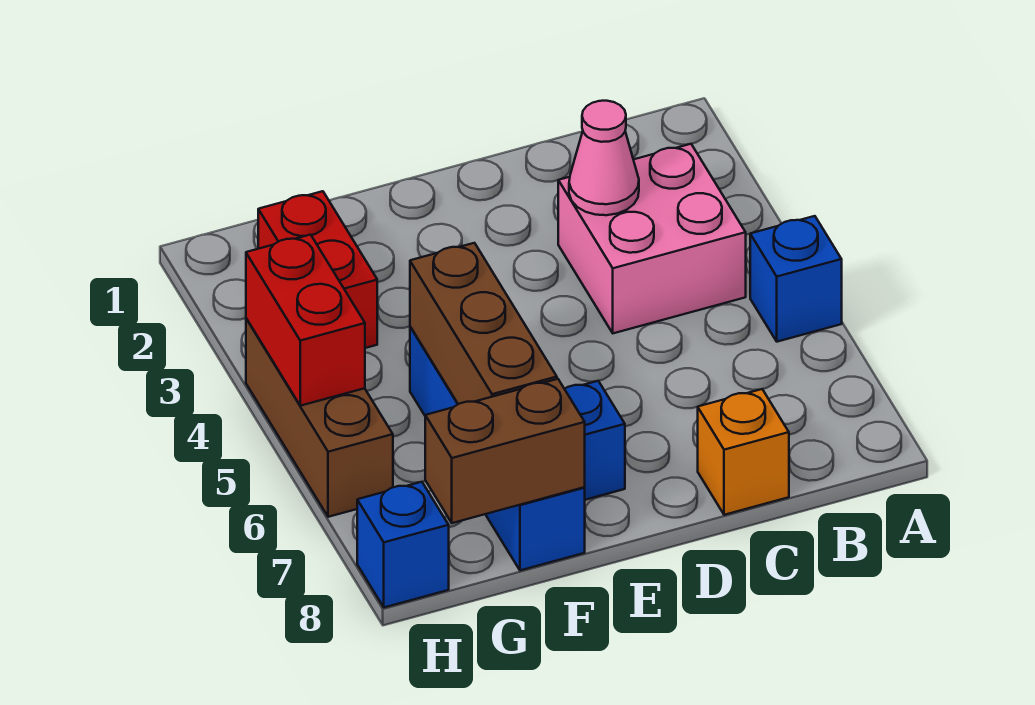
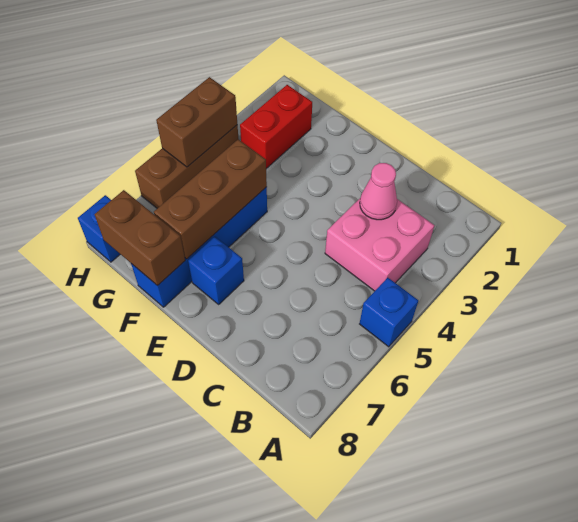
orange 1x1 brick [698,389,789,515] -> none
red 1x2 brick [246,235,365,406] -> brown 1x2 brick [156,77,237,167]

